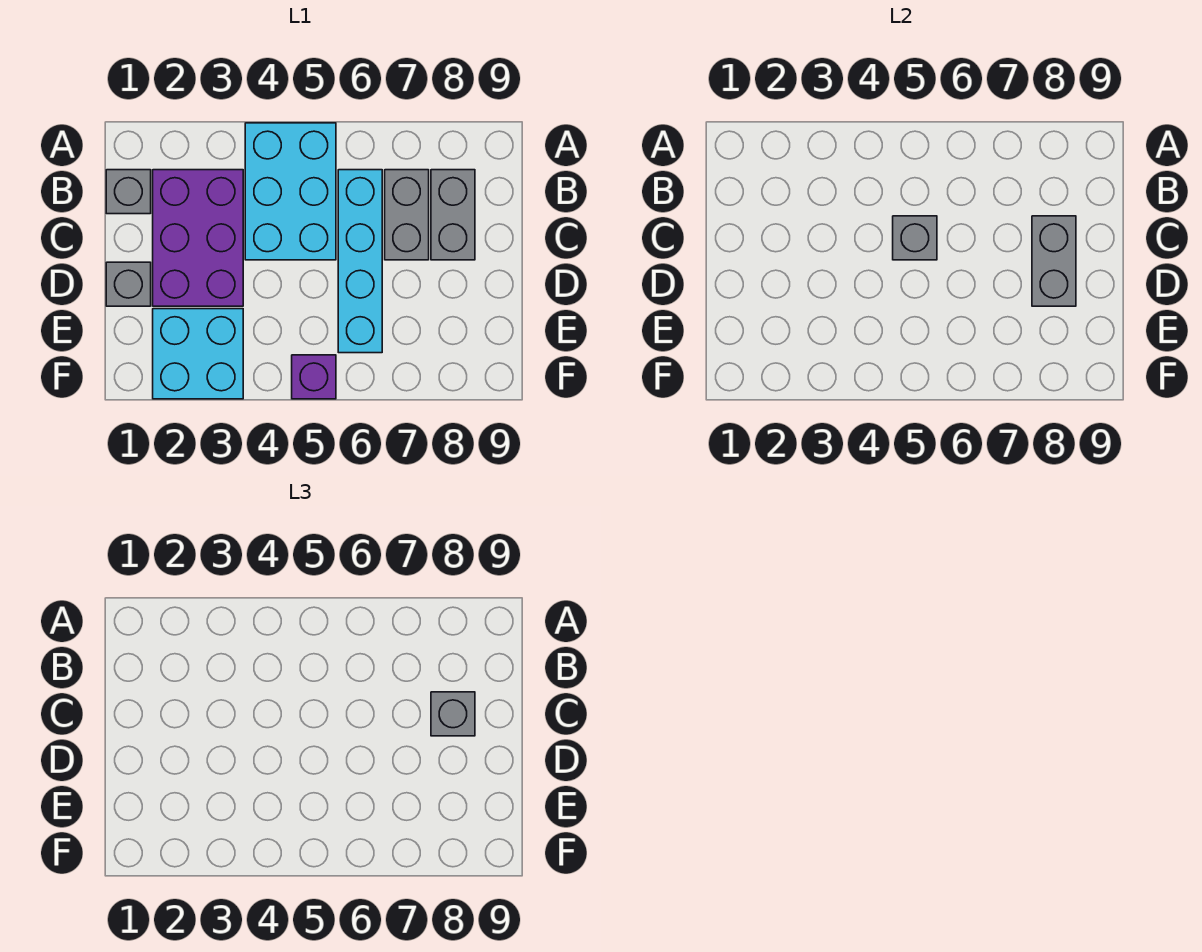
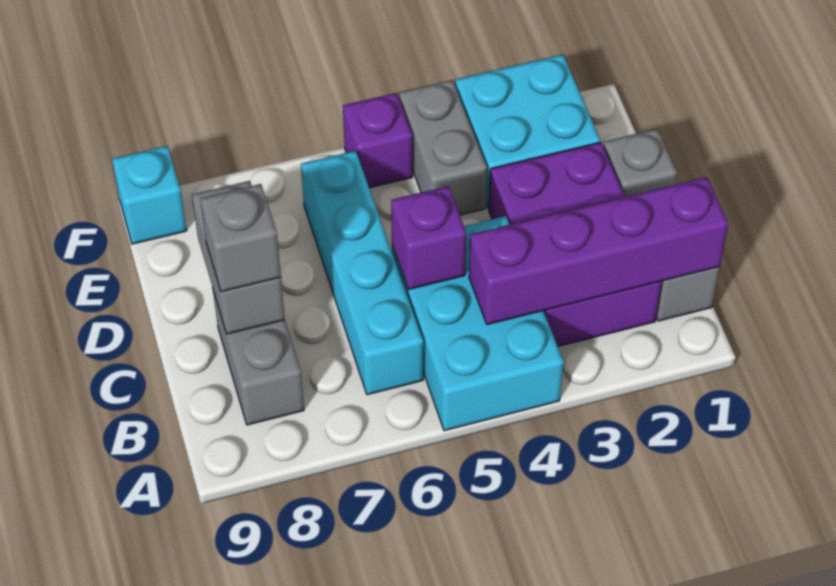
none -> purple 1x4 brick [469,177,728,325]
grey 1x2 brick [385,170,429,260] -> grey 1x2 brick moved to [399,80,487,215]
grey 1x1 brick [893,216,937,260] -> purple 1x1 brick [391,186,466,289]
none -> cyan 1x1 brick [112,146,187,244]

